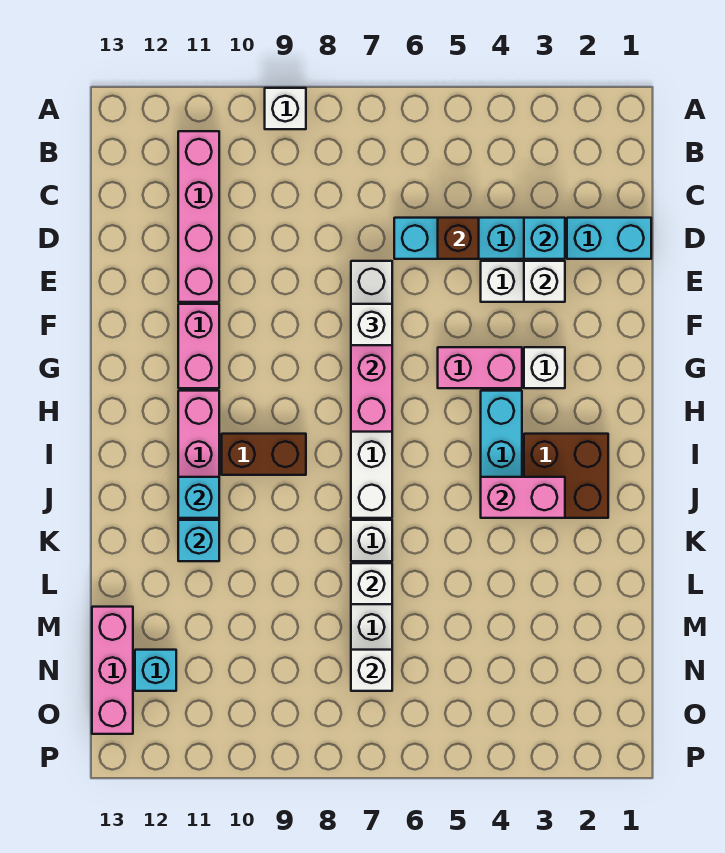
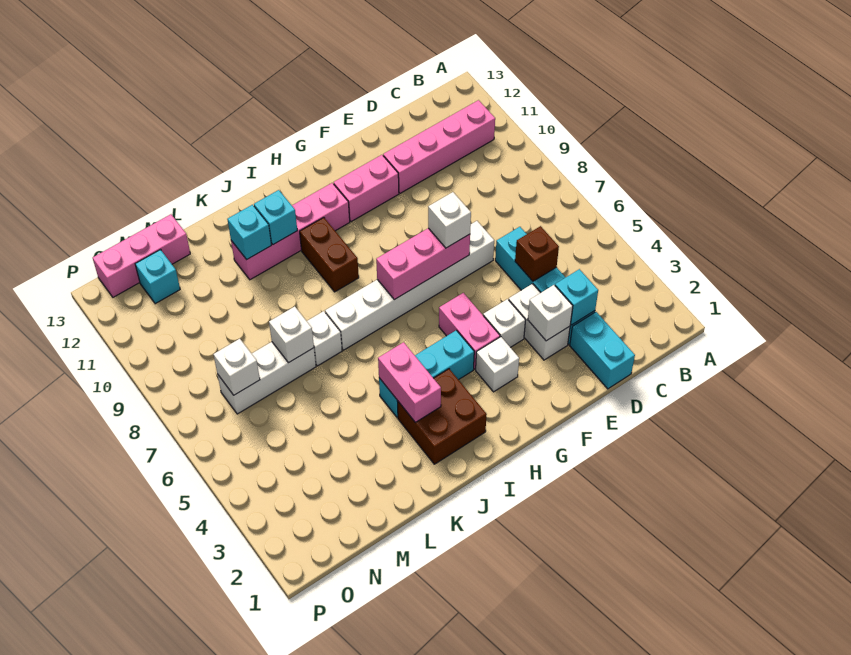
white 1x1 brick [265,88,306,129] -> white 1x1 brick moved to [483,299,526,347]

